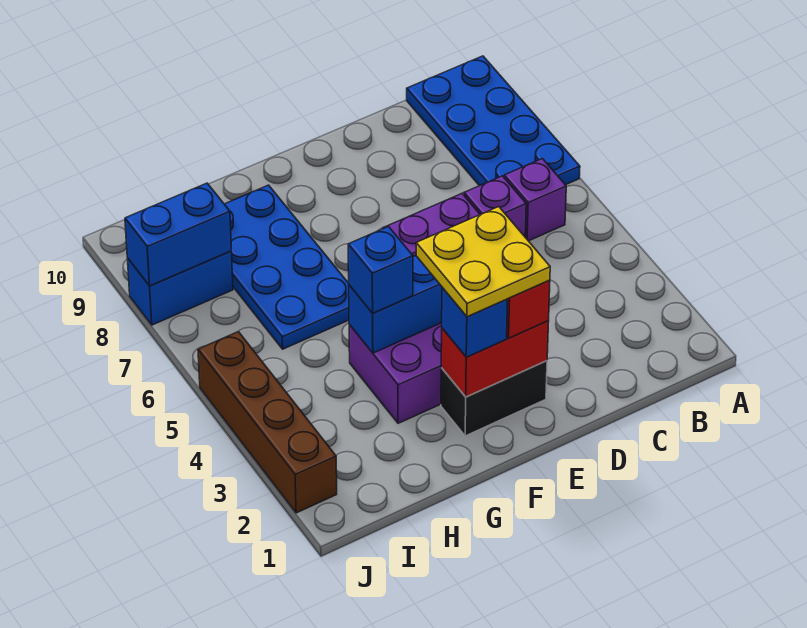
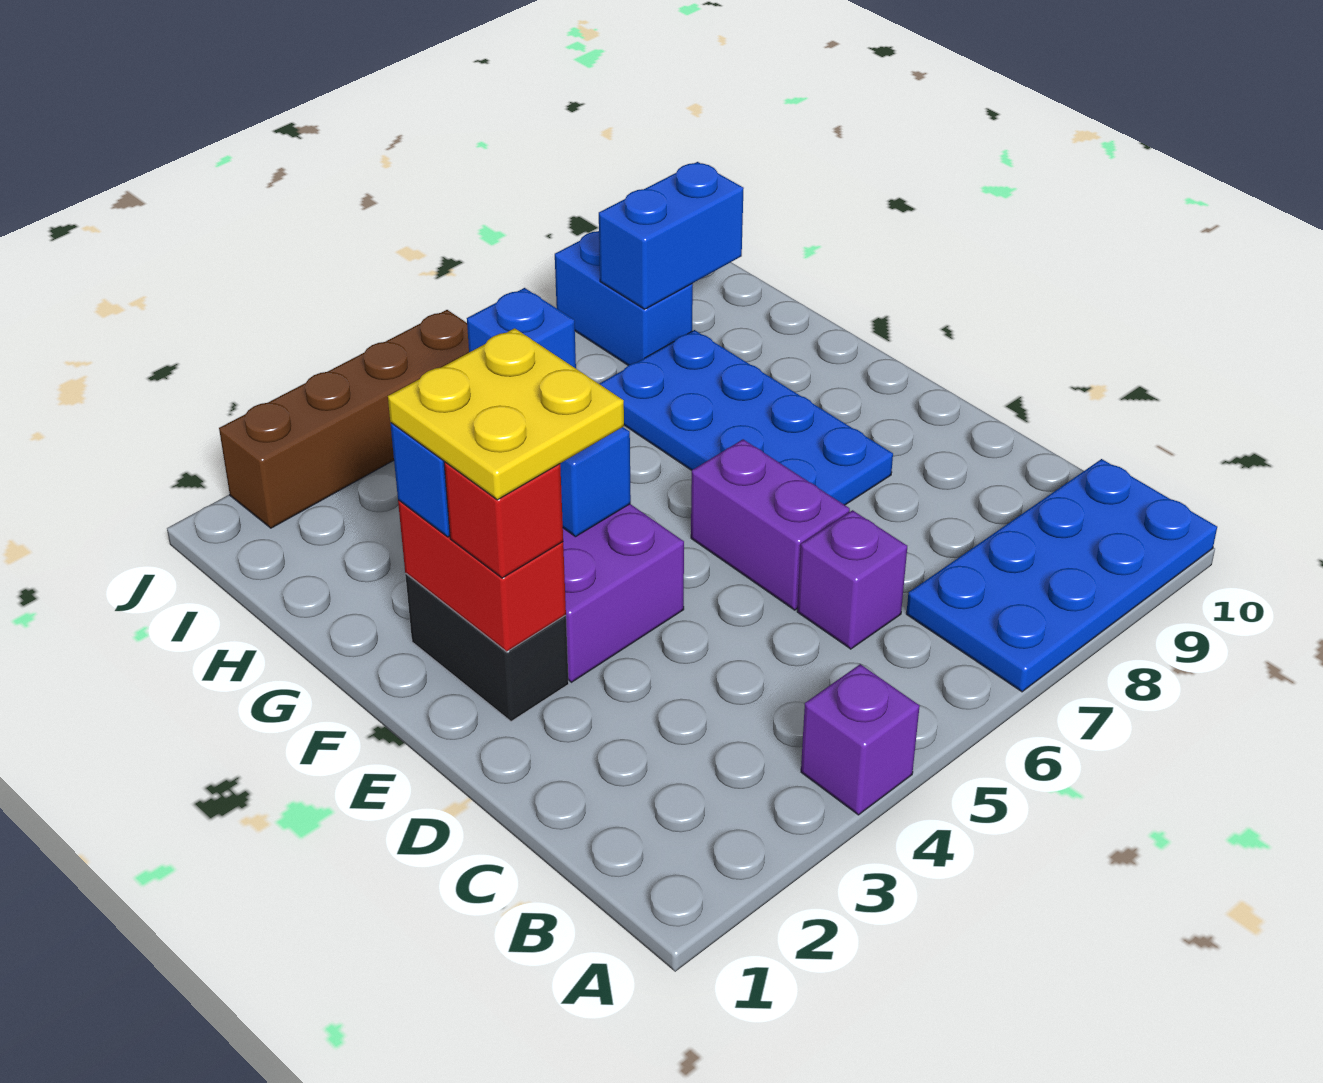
purple 1x1 brick [504,159,566,241] -> purple 1x1 brick moved to [801,664,920,815]
blue 2x4 plate [225,185,349,349] -> blue 2x4 plate turned to [600,330,893,505]
blue 1x2 brick [125,183,231,286] -> blue 1x2 brick turned to [599,162,744,309]

